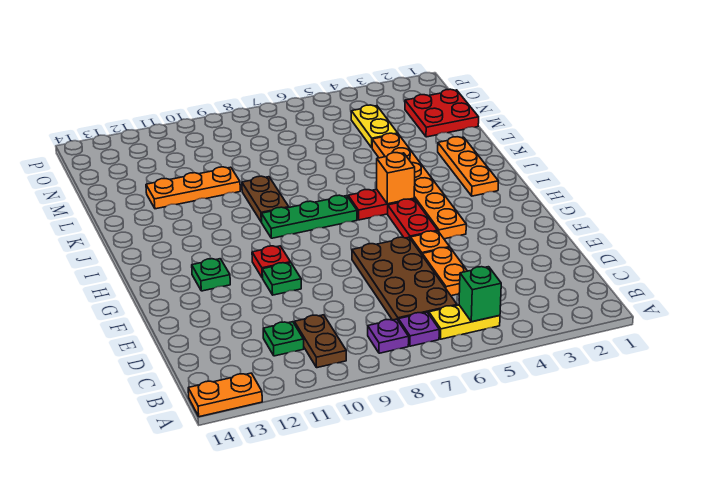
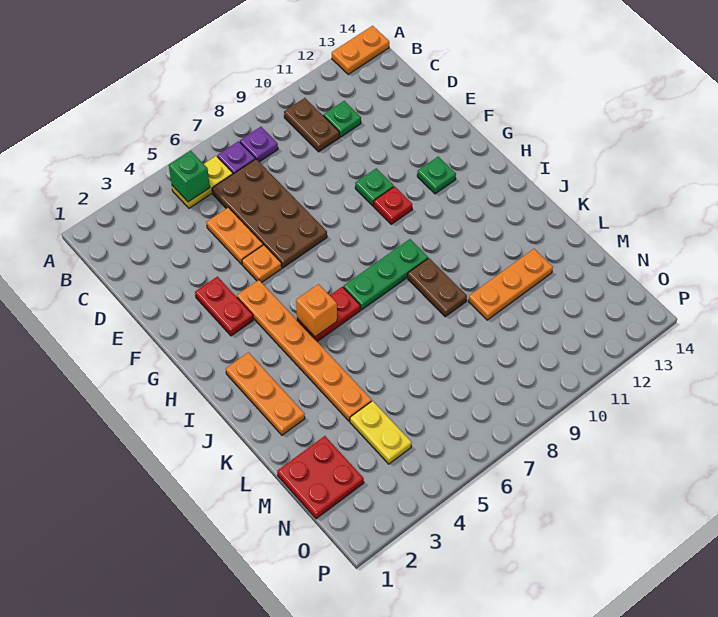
red 1x2 plate [388,199,438,239] -> red 1x2 plate moved to [195,277,253,336]

